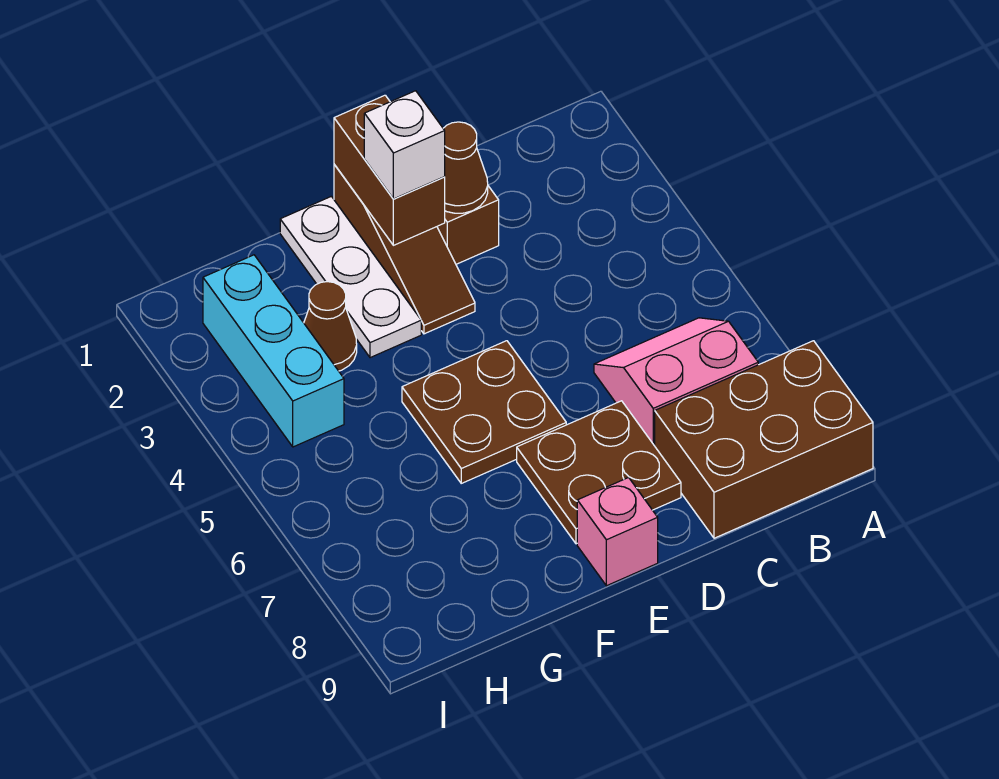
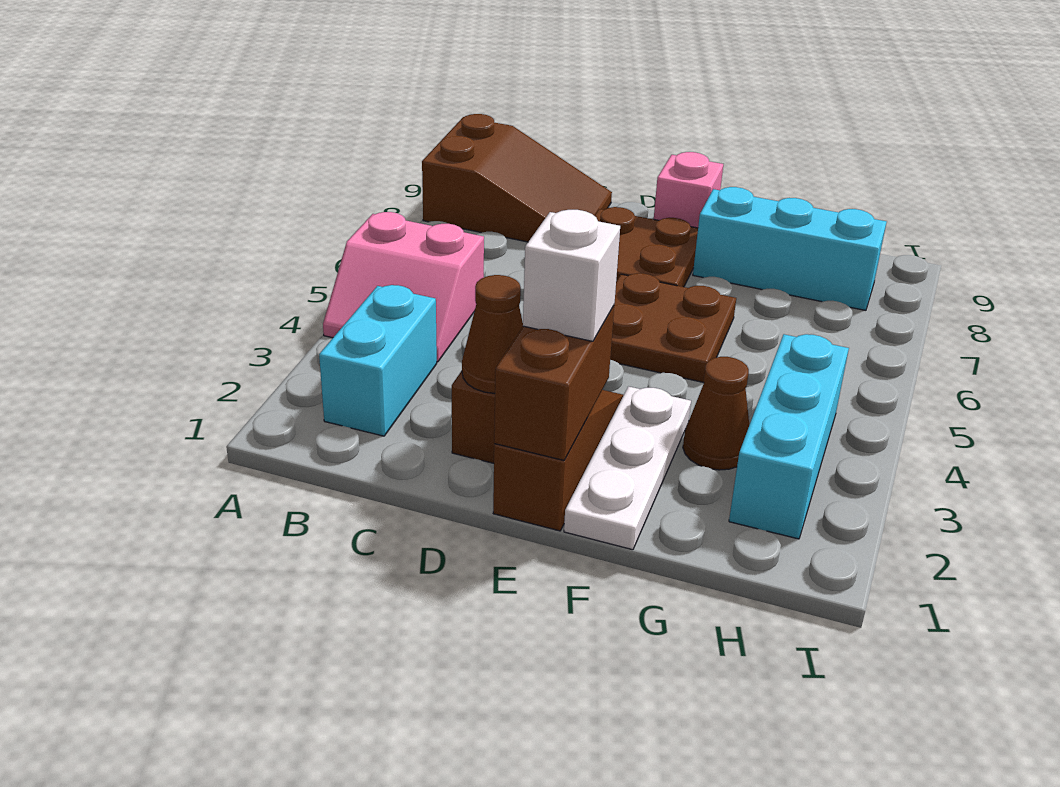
brown 2x3 brick [655,341,873,538] -> brown 2x3 slope [422,114,612,242]
none -> cyan 1x2 brick [319,285,437,436]
pink 2x2 slope [594,318,758,446] -> pink 2x2 slope moved to [323,212,484,362]
none -> cyan 1x3 brick [693,187,886,310]

